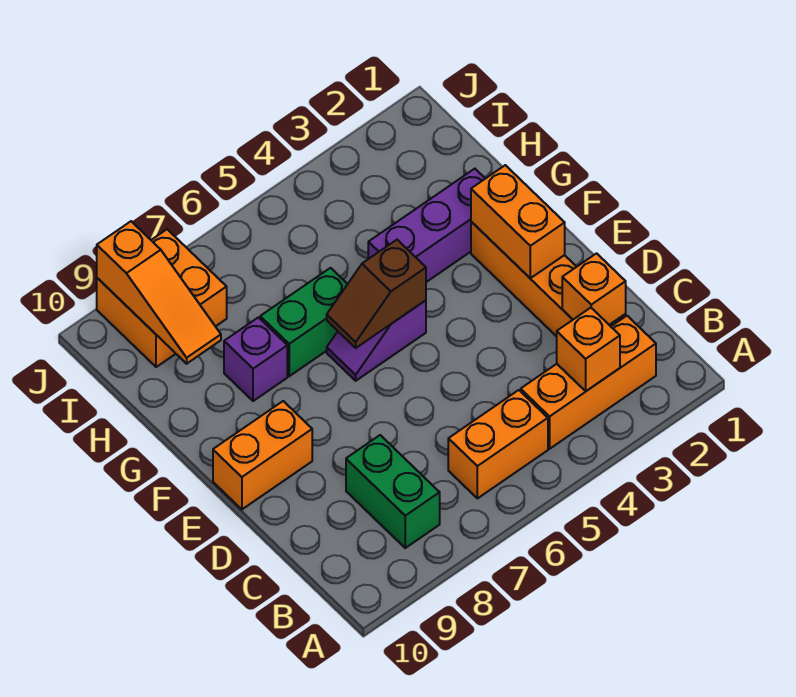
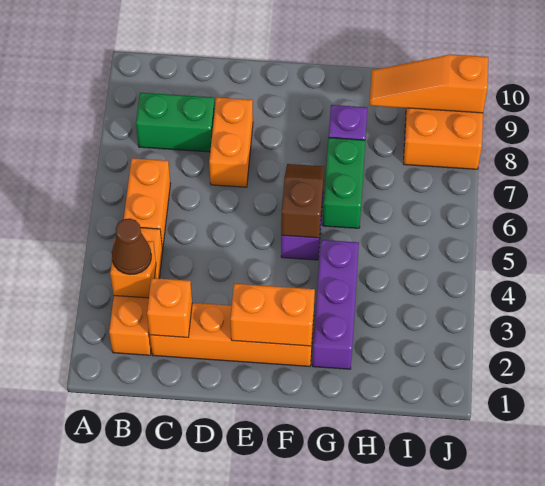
none -> brown 1x1 cone [112,218,151,275]
orange 1x2 brick [213,401,312,509] -> orange 1x2 brick moved to [209,98,253,187]

